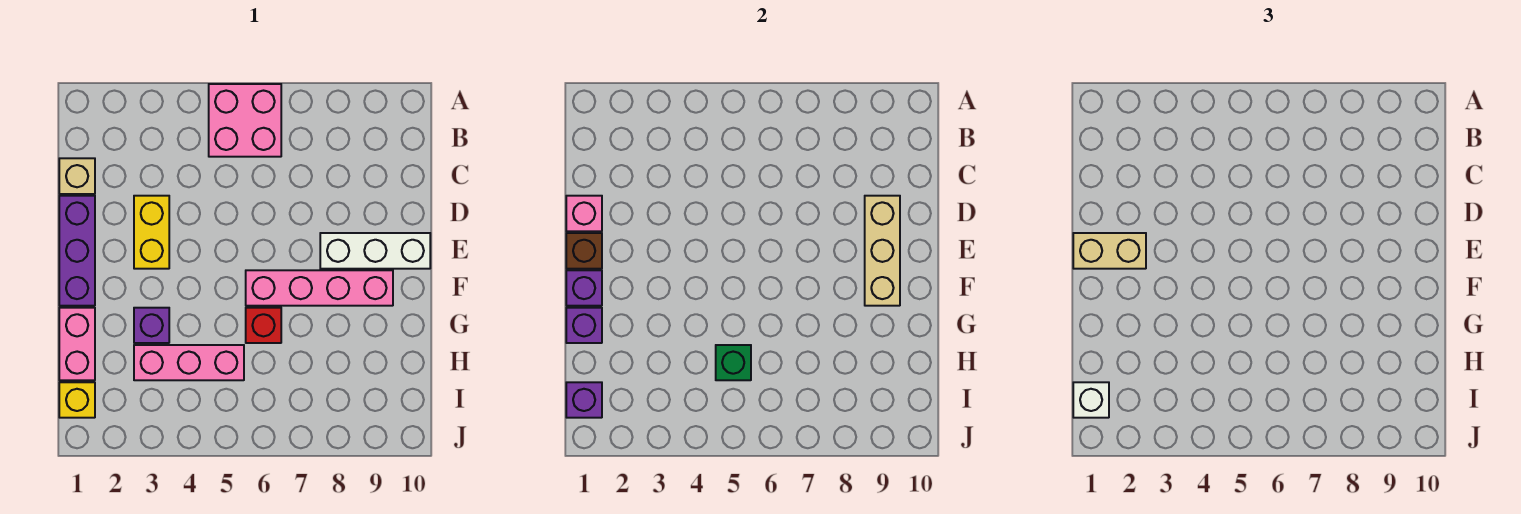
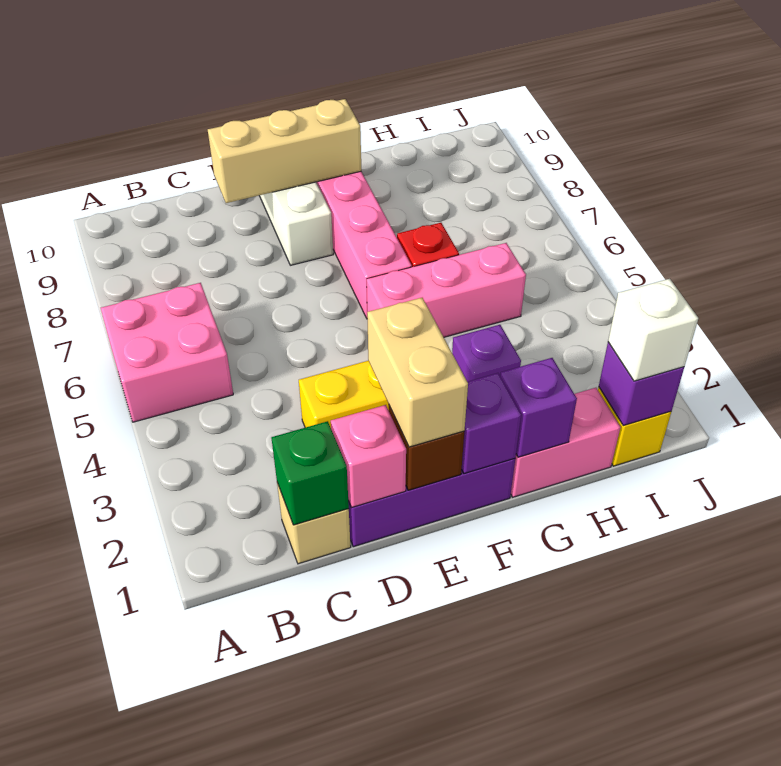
pink 1x3 brick [134,345,244,380] -> pink 1x3 brick turned to [367,243,526,337]
green 1x1 brick [716,345,751,380] -> green 1x1 brick moved to [271,421,349,525]

